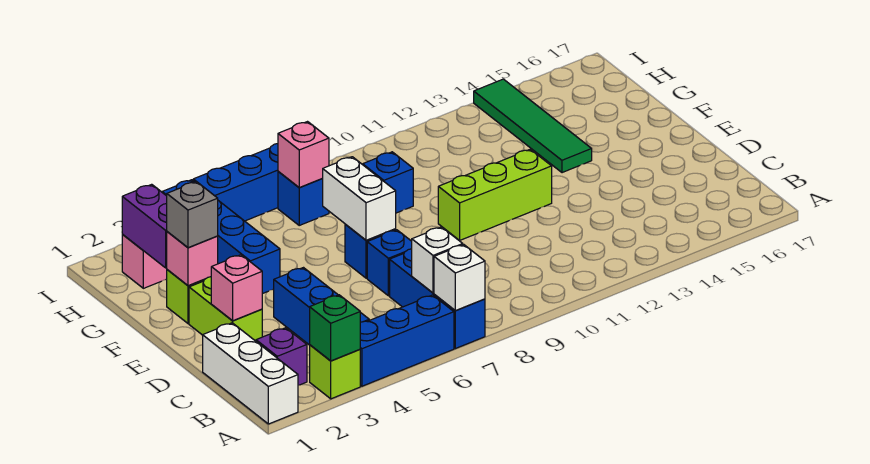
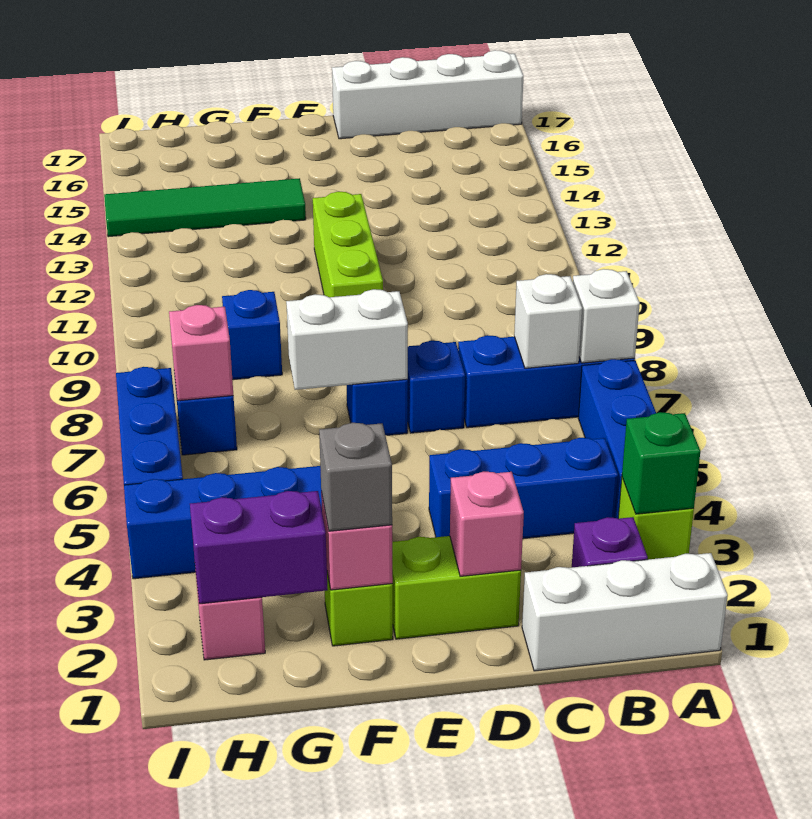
none -> white 1x4 brick [332,50,523,139]

